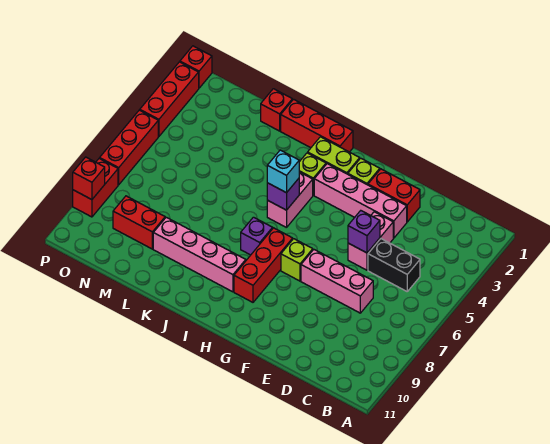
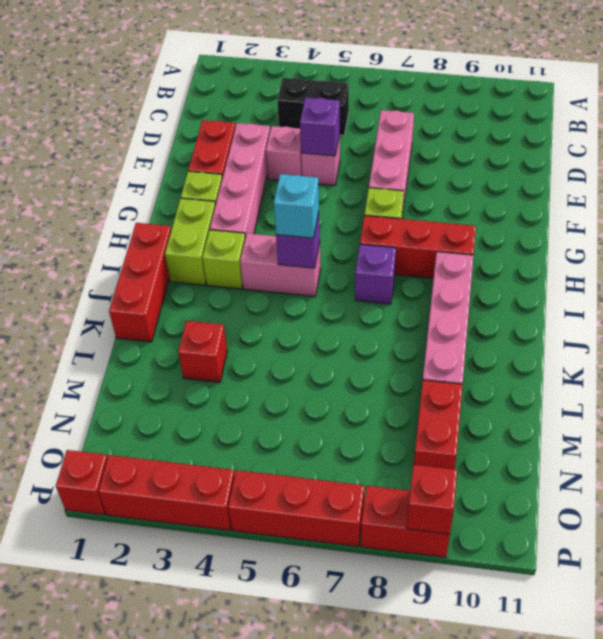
black 1x2 brick [368,239,420,291] -> black 1x2 brick turned to [277,78,349,135]
red 1x1 brick [261,89,292,131] -> red 1x1 brick moved to [178,321,227,382]

